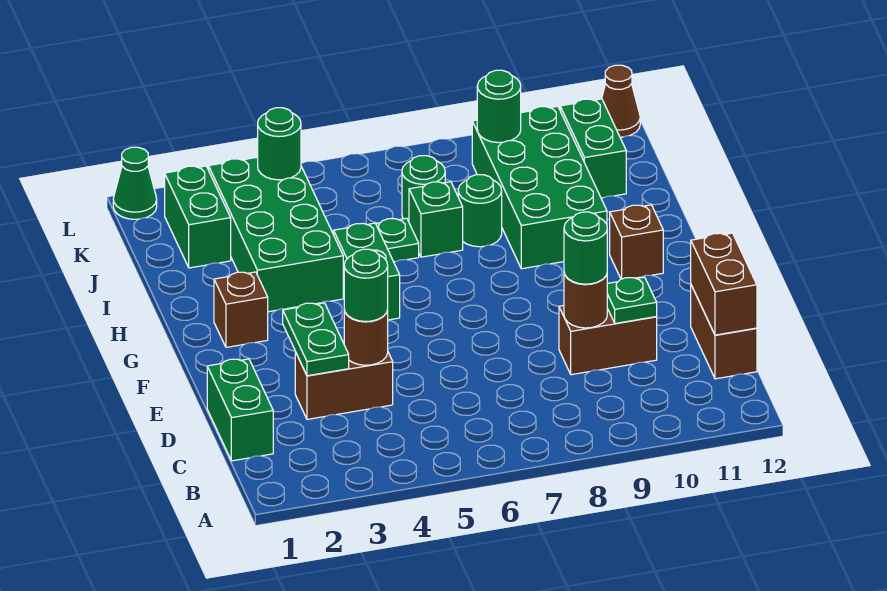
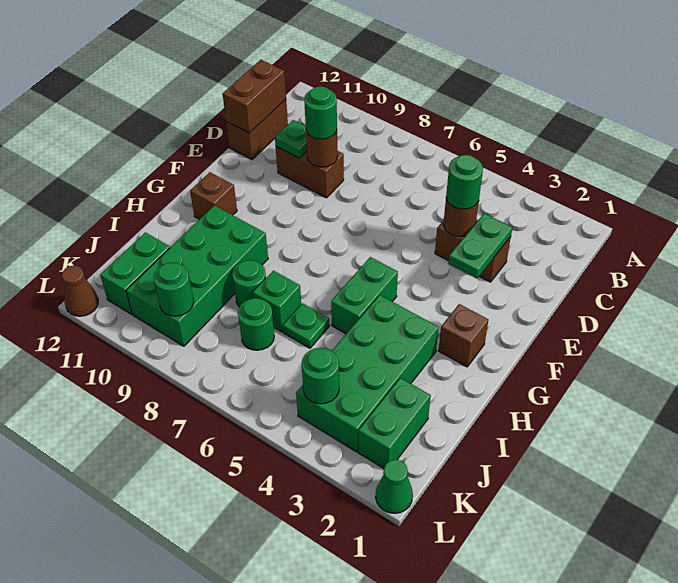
green 1x2 brick [207,359,273,461] -> none

